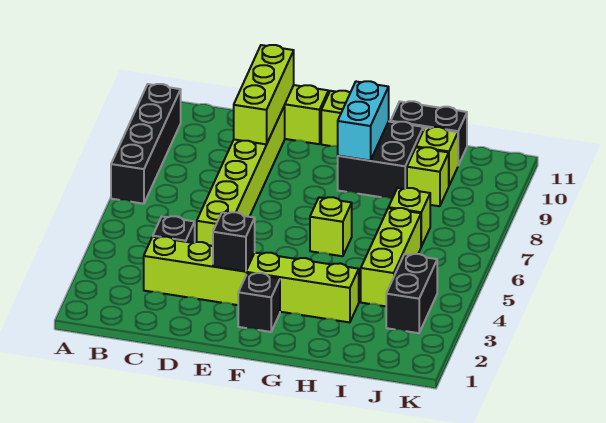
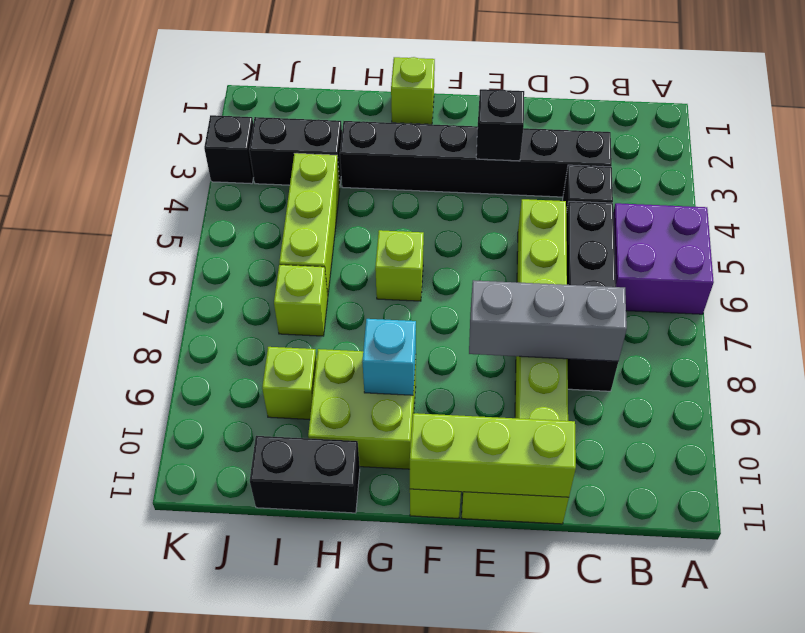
none -> purple 2x2 brick [613,203,714,314]
black 1x4 brick [111,84,181,204] -> black 1x4 brick moved to [566,201,618,391]
lime 1x6 brick [144,237,359,322] -> black 1x6 brick [340,121,612,197]
none -> grey 1x3 brick [469,280,627,361]
lime 1x3 brick [234,45,294,144] -> lime 1x3 brick turned to [410,413,576,497]
black 1x1 brick [238,273,280,332] -> black 1x1 brick moved to [204,115,254,184]
black 2x2 brick [338,121,423,199] -> lime 2x2 brick [308,349,416,469]
cyan 1x2 brick [338,81,389,160] -> cyan 1x1 brick [362,319,416,395]
lime 1x1 brick [416,127,458,185] -> lime 1x1 brick moved to [391,57,435,124]
black 1x2 brick [386,254,437,333] -> black 1x2 brick turned to [249,117,342,185]

